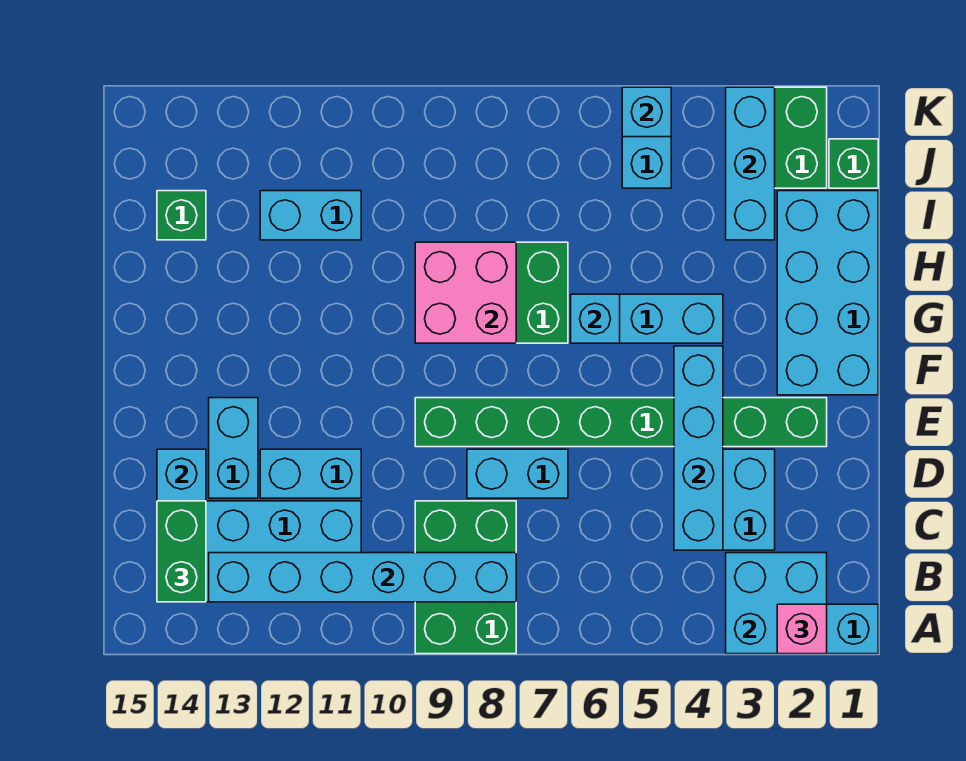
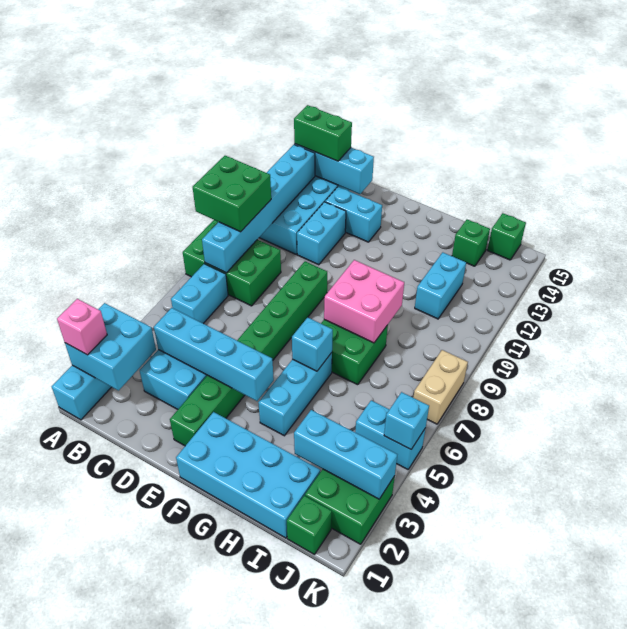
none -> green 2x2 brick [193,156,271,232]
cyan 1x2 brick [467,449,568,498] -> cyan 1x2 brick moved to [171,264,228,324]
none -> green 1x1 brick [488,213,526,260]
none -> tan 1x2 brick [413,350,468,424]

